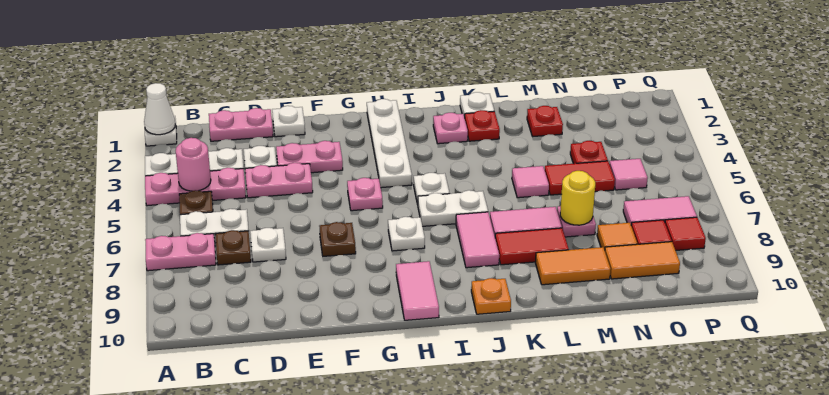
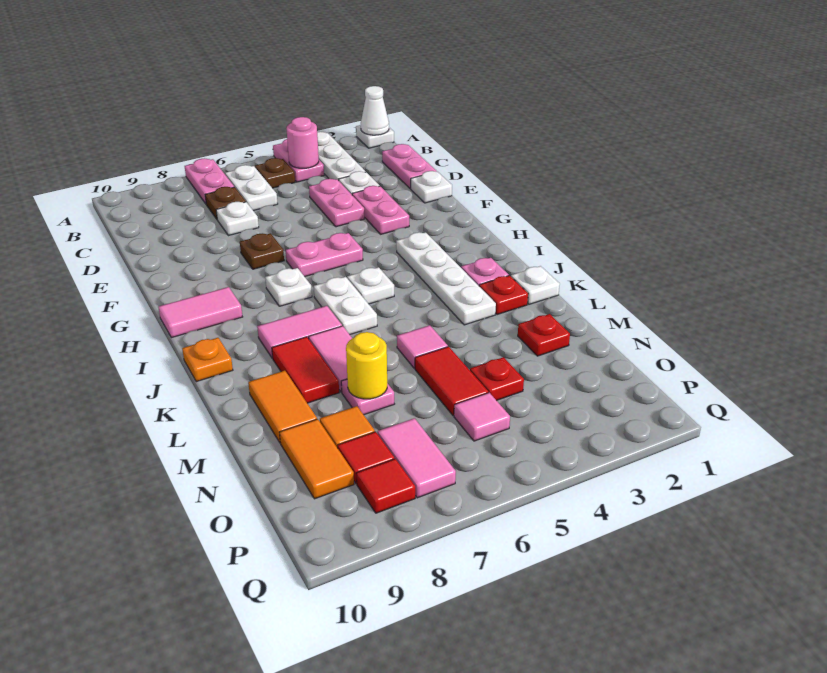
pink 1x3 plate [145,168,246,206] -> pink 1x2 plate [273,139,324,182]
pink 1x1 plate [347,178,383,211] -> pink 1x2 plate [286,233,363,277]
white 1x4 plate [367,99,412,188] -> white 1x4 plate turned to [396,232,496,325]

